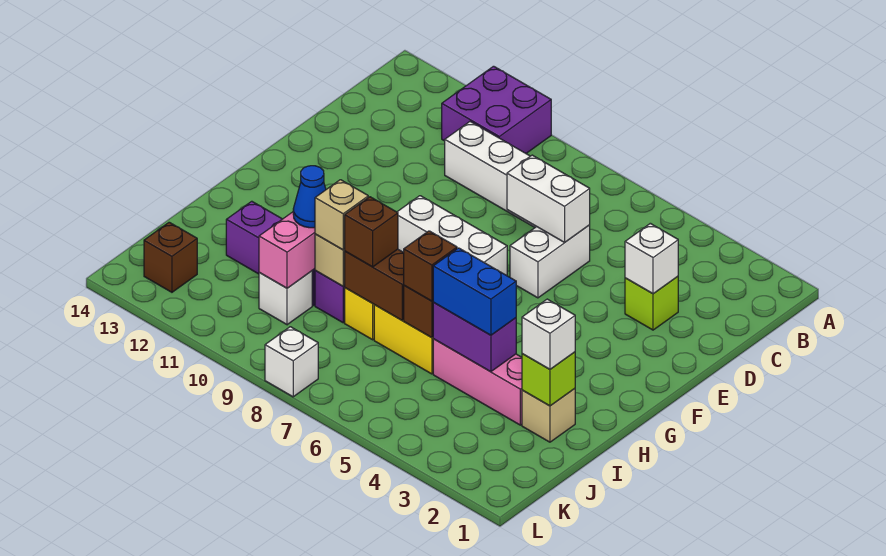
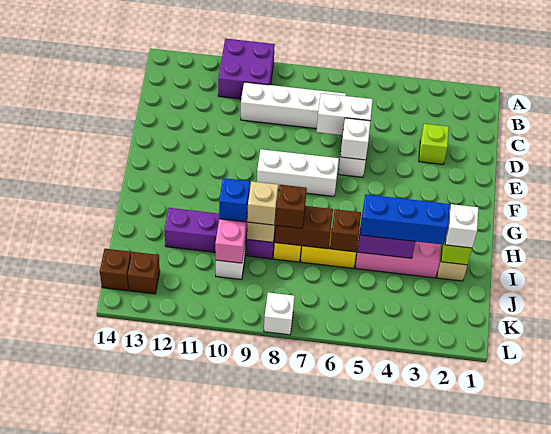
white 1x1 brick [625,223,678,294] -> white 1x1 brick moved to [340,118,370,160]
blue 1x2 brick [433,248,516,335] -> blue 1x3 brick [360,194,450,245]
brown 1x1 brick [404,231,457,301] -> brown 1x1 brick moved to [100,249,131,291]
blue 1x1 cone [293,166,326,228] -> blue 1x1 brick [219,178,250,222]

